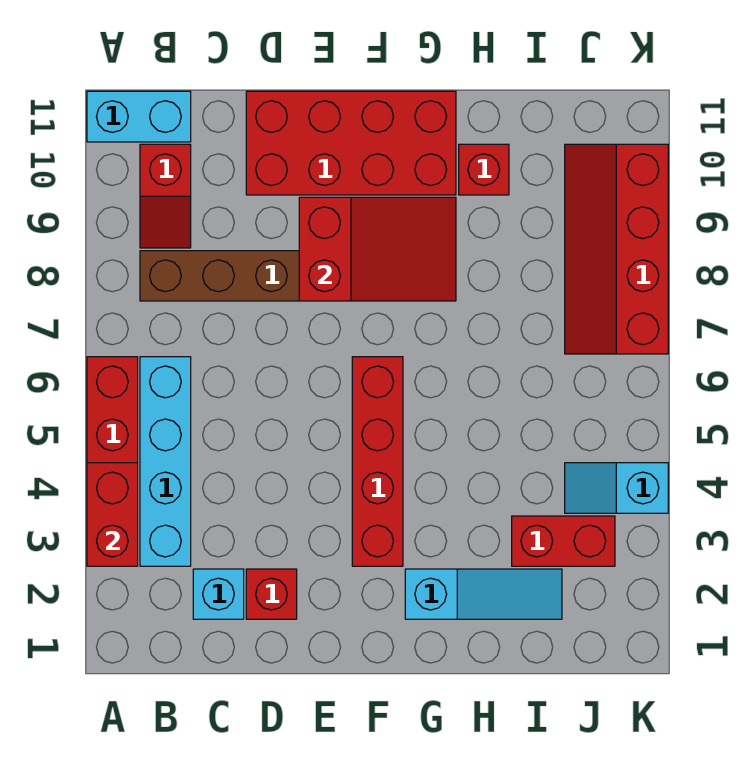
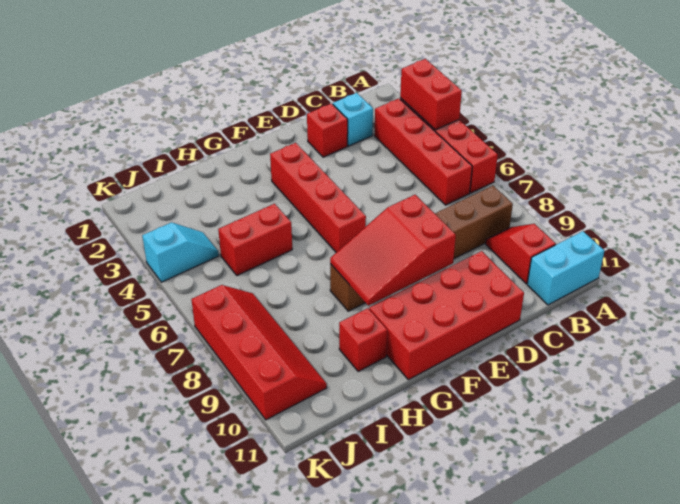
cyan 1x4 brick [140,357,191,566] -> red 1x4 brick [374,98,472,205]
cyan 1x3 slope [405,569,562,619] -> none
red 1x2 brick [512,516,615,566] -> red 1x2 brick moved to [218,204,292,276]

